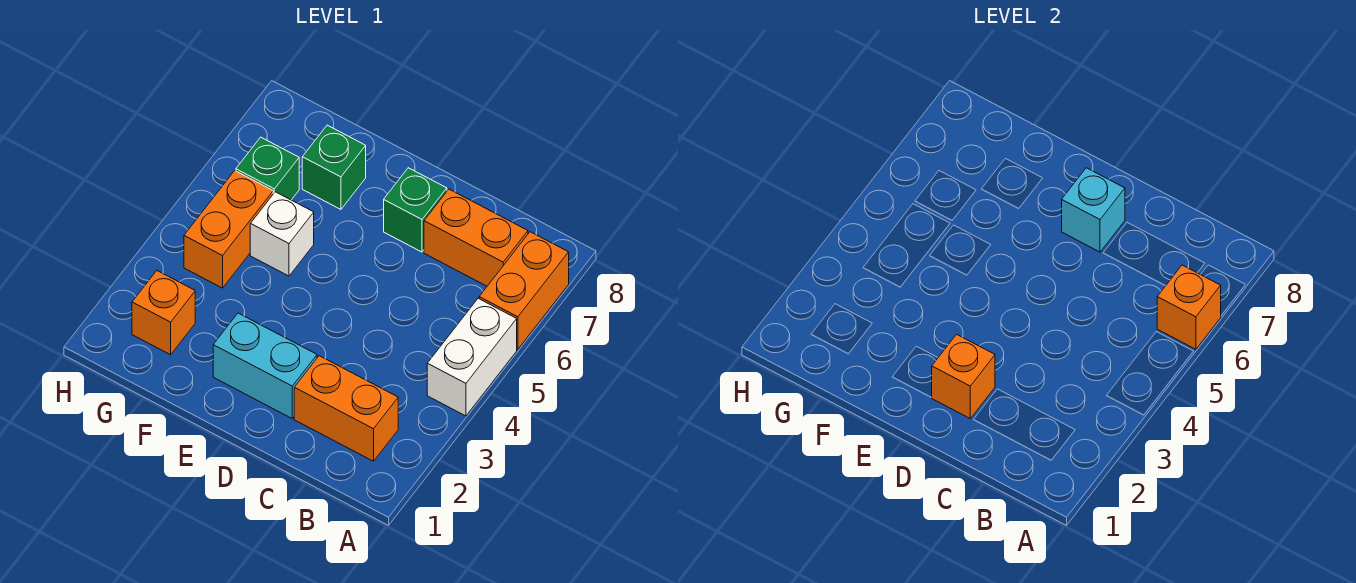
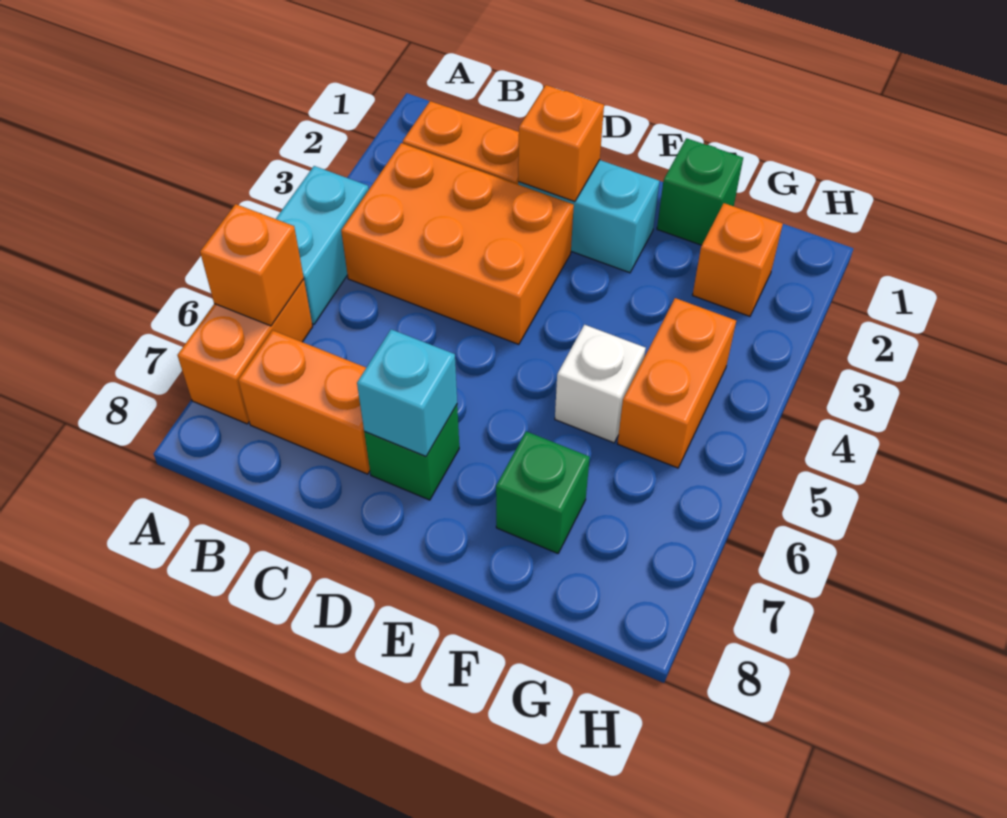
white 1x2 brick [427,298,517,416] -> cyan 1x2 brick [276,166,369,324]
none -> orange 2x3 brick [341,143,574,344]
green 1x1 brick [236,137,299,200] -> green 1x1 brick moved to [657,138,743,245]

